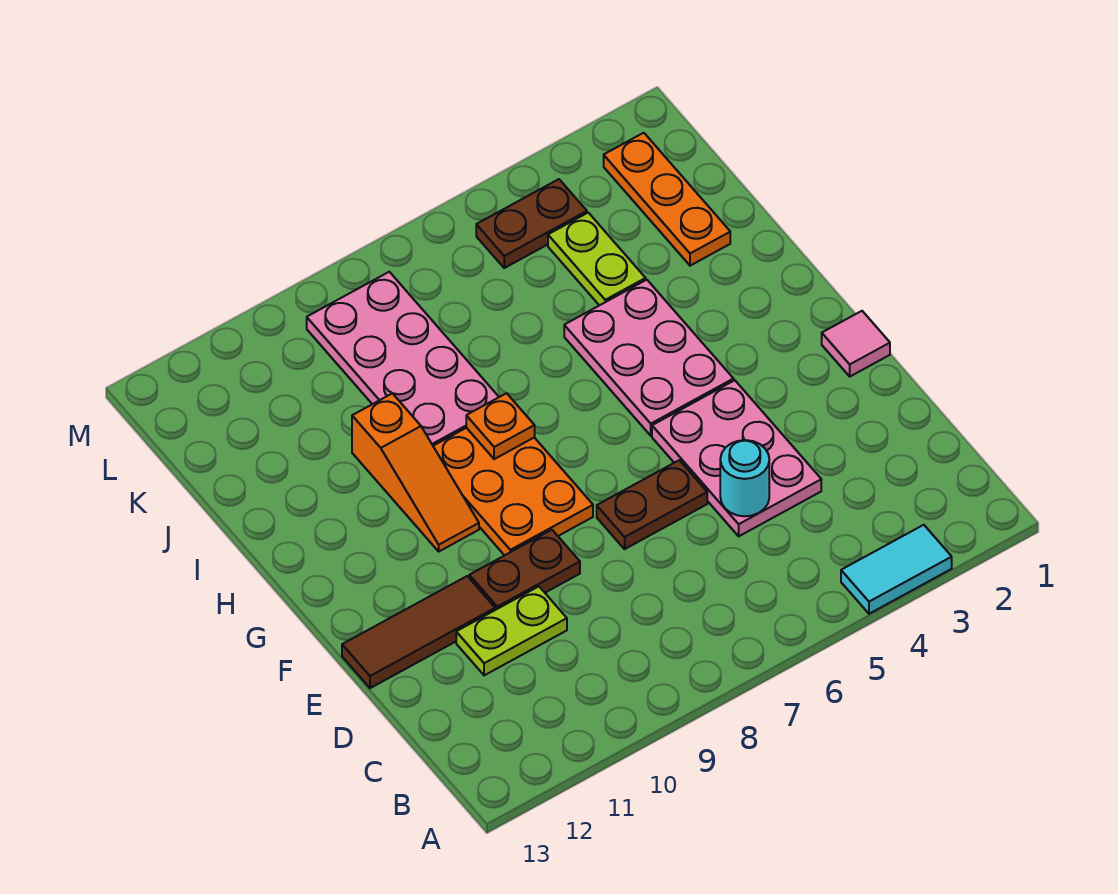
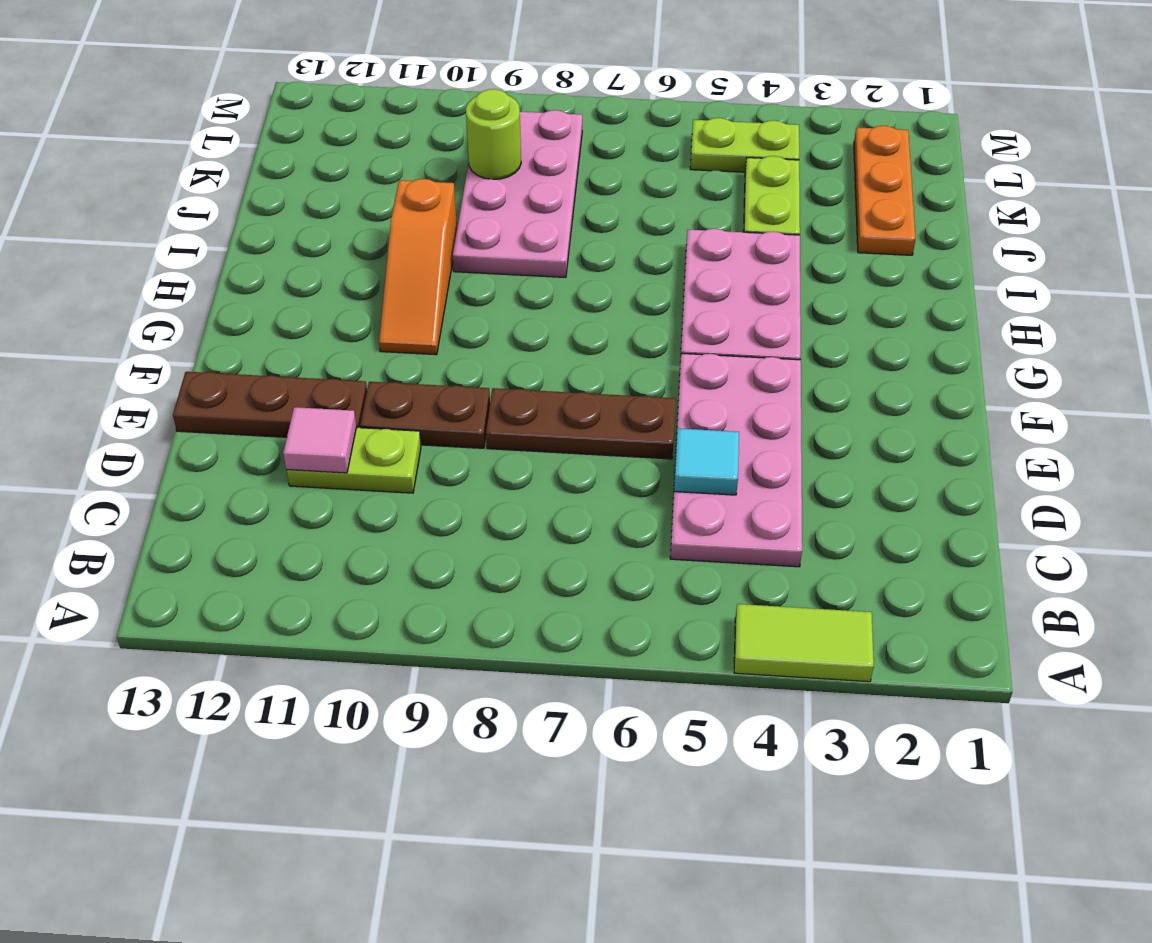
cyan 1x2 tile [841,525,952,614] -> lime 1x2 tile [734,604,874,682]
pink 2x3 plate [652,380,821,536] -> pink 2x4 plate [670,353,802,567]
cyan 1x1 round brick [720,440,769,516] -> cyan 1x1 tile [674,428,739,495]
brown 1x2 plate [597,460,707,549] -> brown 1x3 plate [486,388,676,459]
brown 1x3 tile [342,576,495,688] -> brown 1x3 plate [173,372,367,437]
pink 1x1 tile [822,311,890,376] -> pink 1x1 tile moved to [283,407,357,473]
orange 2x3 plate [433,428,593,555] -> none
orange 1x1 plate [466,393,535,459] -> none
none -> lime 1x1 round brick [466,89,521,179]
brown 1x2 plate [476,179,587,268] -> lime 1x2 plate [690,118,799,172]

